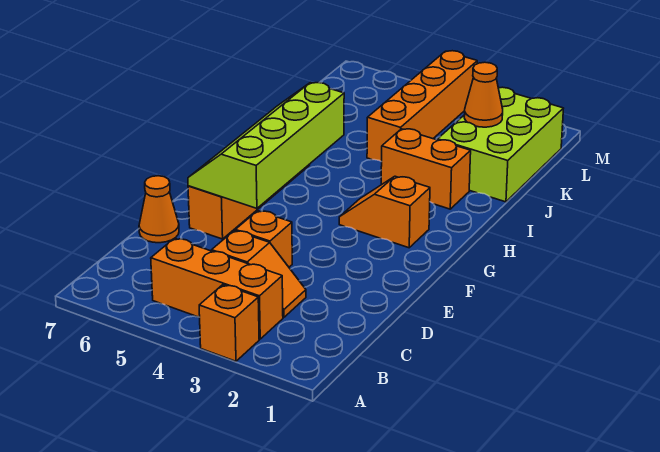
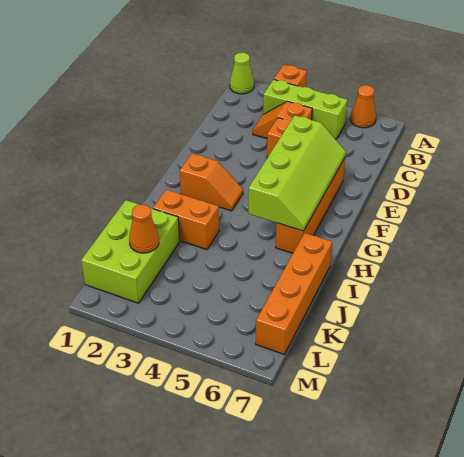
none -> lime 1x1 cone [230,53,254,94]
orange 1x3 brick [151,238,283,339] -> lime 1x3 brick [263,79,347,139]
orange 1x1 cone [139,176,179,243] -> orange 1x1 cone moved to [350,85,376,128]
orange 1x4 brick [367,51,477,162] -> orange 1x4 brick moved to [256,233,332,354]

